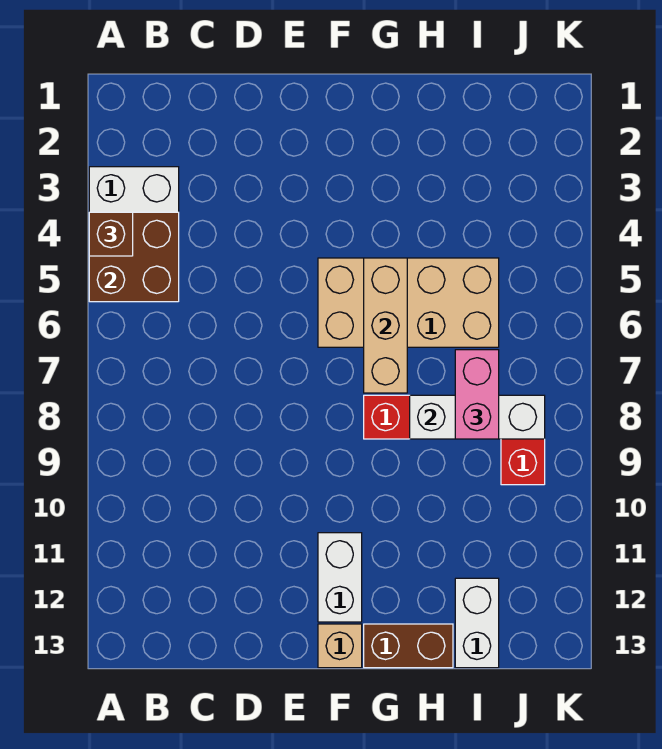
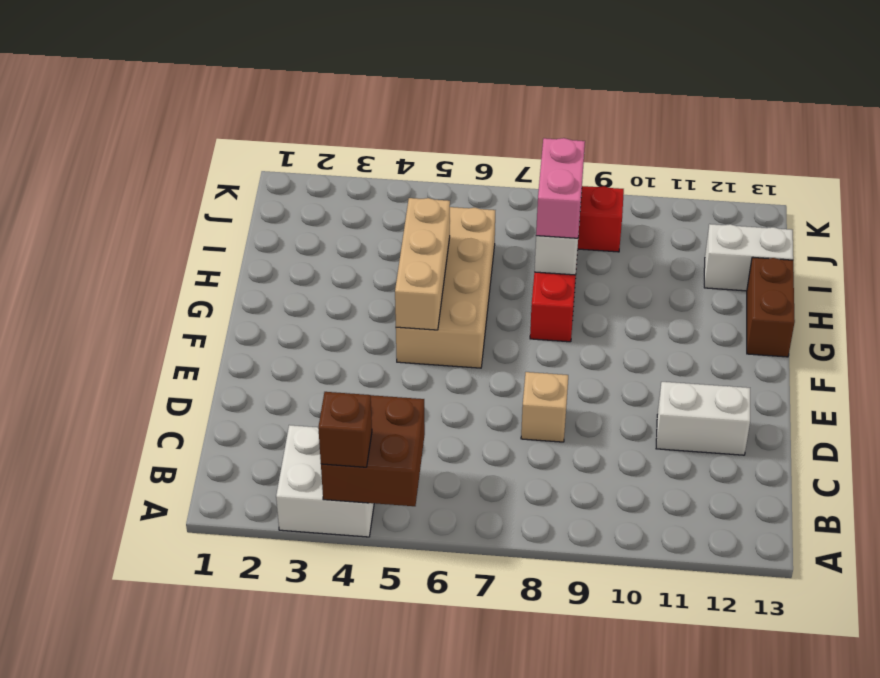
white 1x2 brick [318,533,362,622] -> white 1x2 brick moved to [656,382,750,455]
tan 1x1 brick [318,624,362,668] -> tan 1x1 brick moved to [521,372,568,442]
tan 1x3 brick [364,258,407,393] -> tan 1x3 brick turned to [395,198,450,330]
pink 1x2 brick [455,350,499,439] -> pink 1x2 brick turned to [536,138,585,238]

